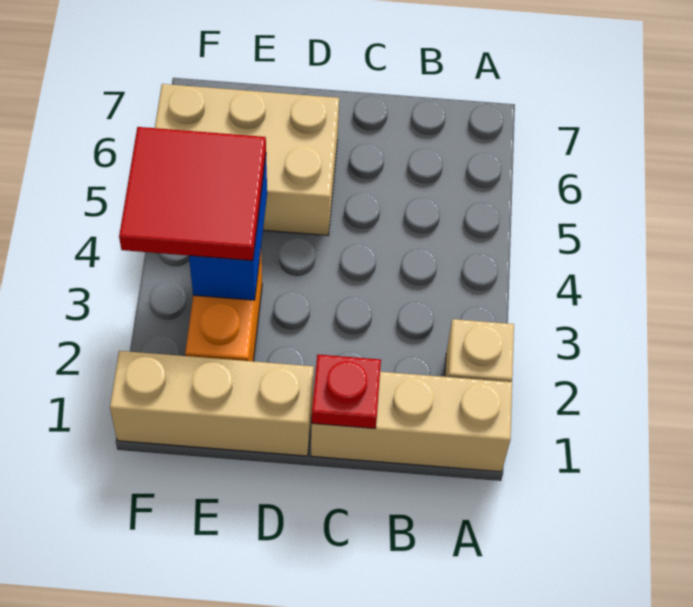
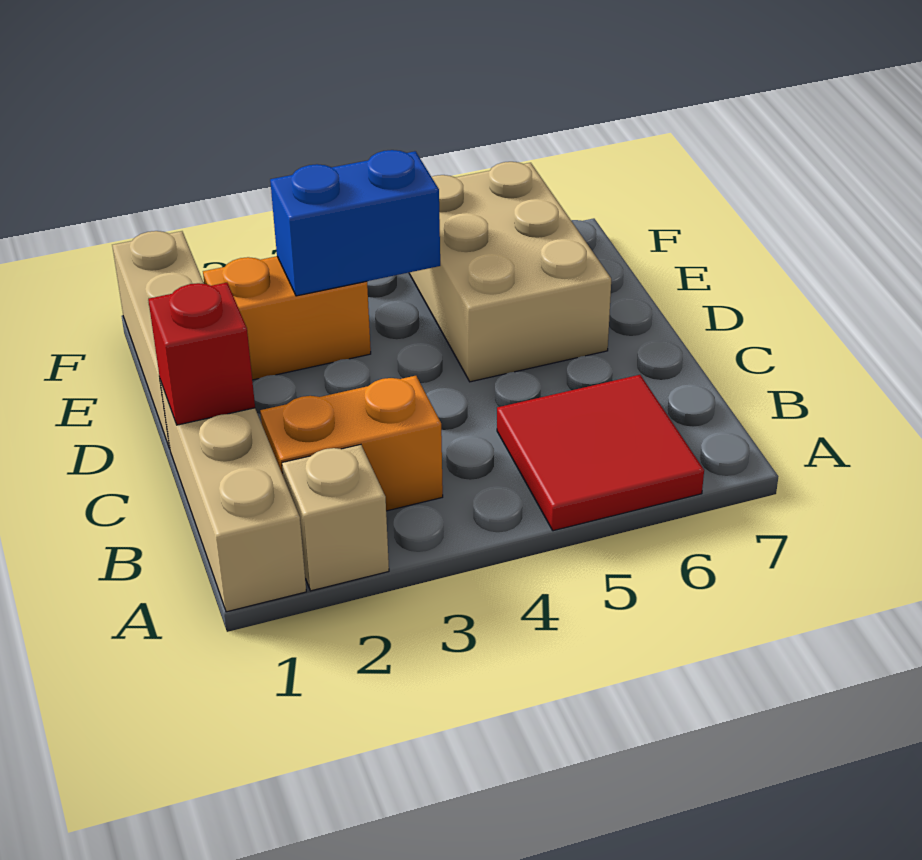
none -> orange 1x2 brick [260,376,443,511]
red 1x1 plate [312,354,381,428] -> red 1x1 brick [148,283,255,425]
red 2x2 tile [119,127,266,261] -> red 2x2 tile moved to [497,375,704,531]

